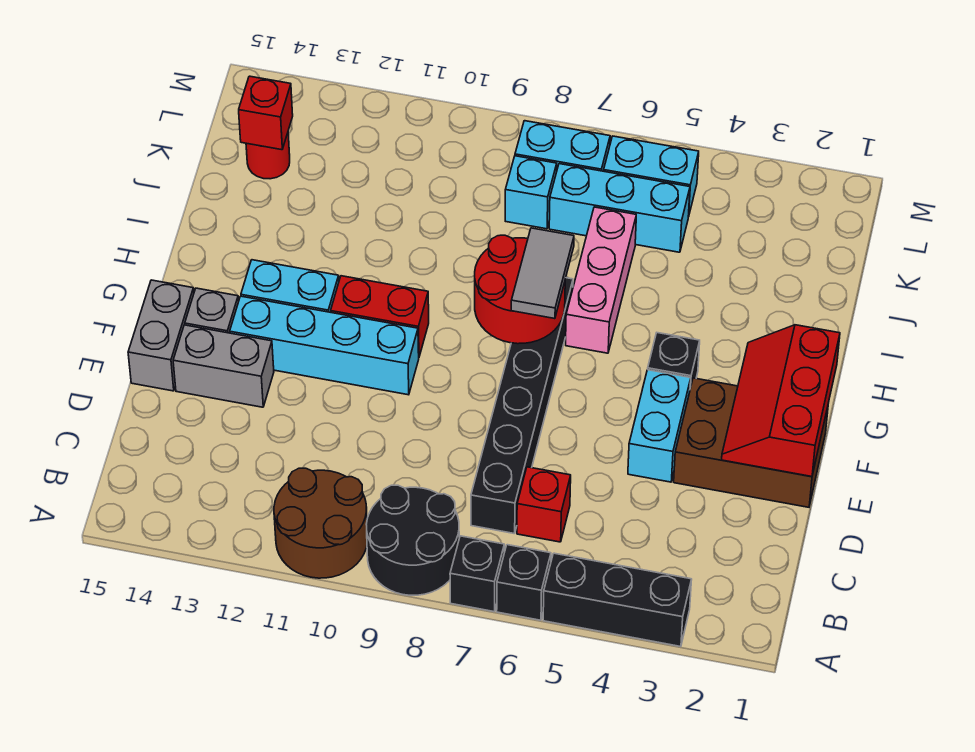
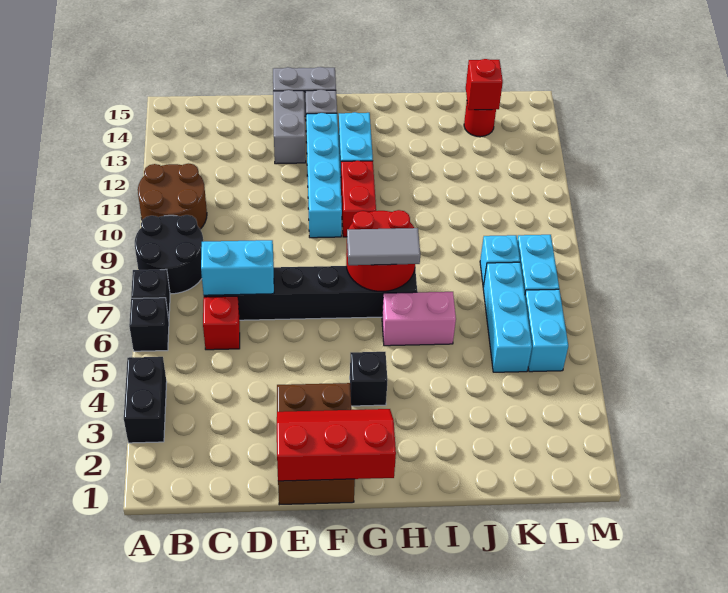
black 1x3 brick [543,553,692,647] -> black 1x2 brick [124,357,167,443]
cyan 1x2 brick [628,370,691,482] -> cyan 1x2 brick moved to [201,240,274,295]
pink 1x3 brick [566,207,636,353] -> pink 1x2 brick [382,292,456,346]

